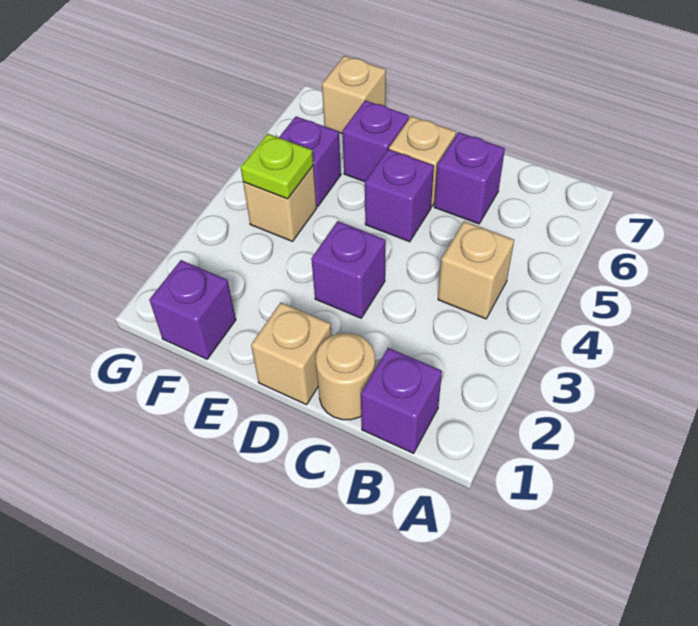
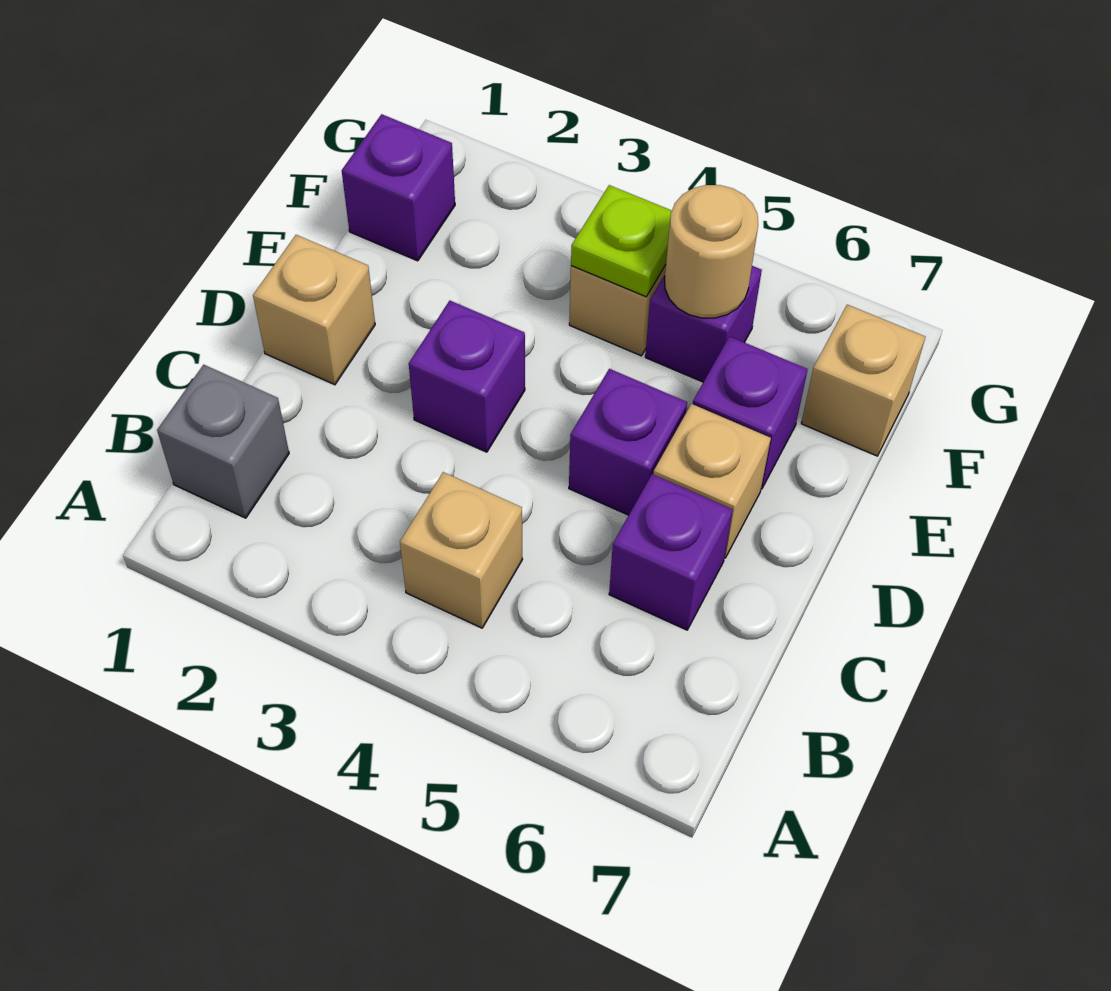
purple 1x1 brick [361,348,442,453] -> grey 1x1 brick [157,365,289,518]
tan 1x1 round brick [316,333,375,420] -> tan 1x1 round brick moved to [665,185,758,318]

